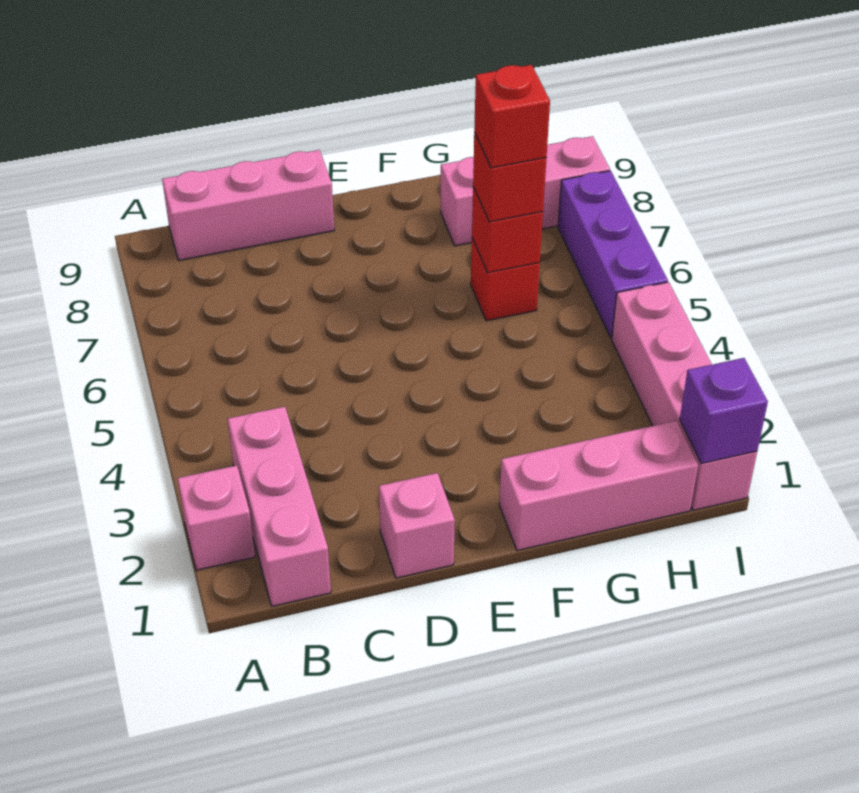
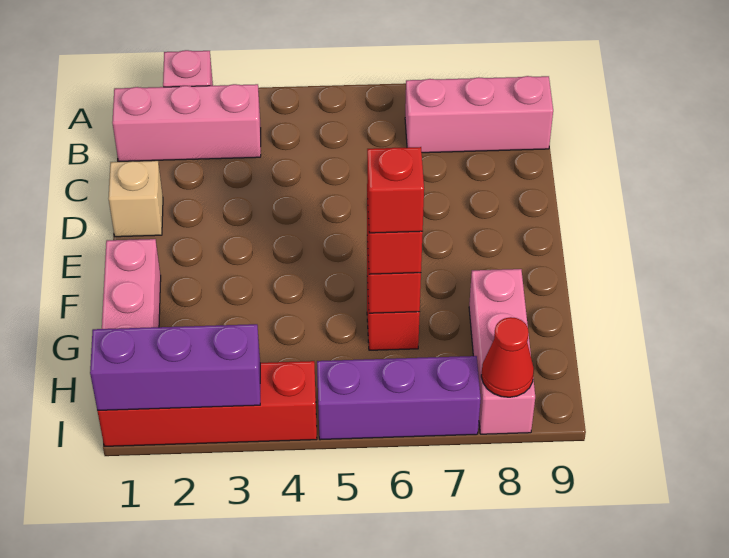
pink 1x3 brick [162,150,334,260] -> pink 1x3 brick turned to [405,76,553,153]
pink 1x1 brick [379,473,455,578] -> tan 1x1 brick [108,161,163,237]
pink 1x4 brick [612,282,757,510] -> red 1x4 brick [97,361,317,446]
purple 1x1 brick [680,358,768,464] -> purple 1x3 brick [90,324,260,410]
none -> red 1x1 cone [481,317,534,397]

